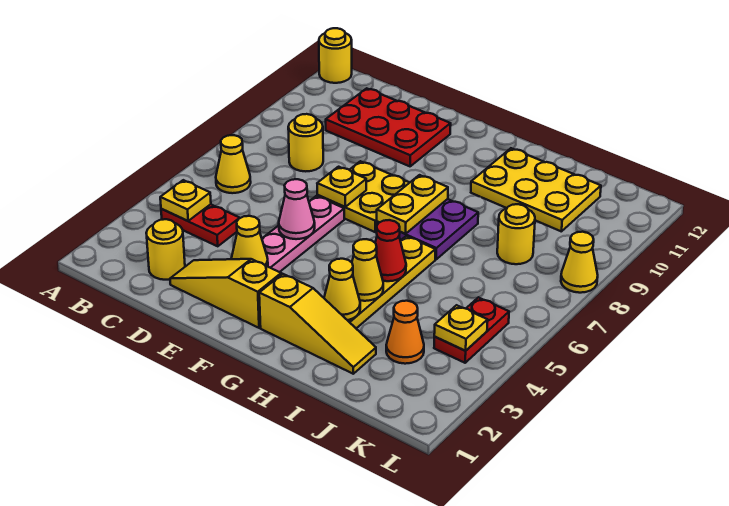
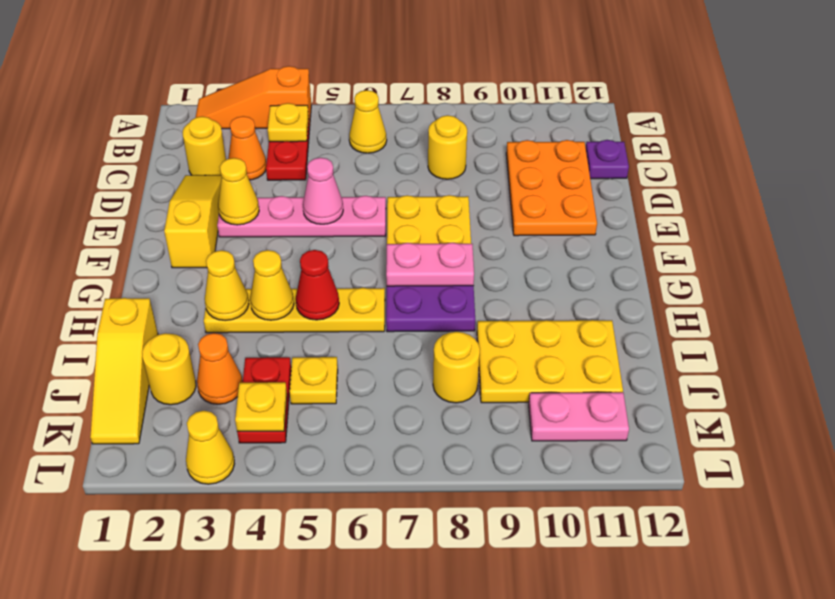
none -> orange 1x3 slope [196,66,311,129]
yellow 1x1 round brick [319,28,352,83] -> yellow 1x1 round brick moved to [142,333,196,405]
none -> orange 1x1 cone [228,116,266,180]
red 2x3 plate [326,88,451,166] -> orange 2x3 plate [506,140,597,236]
none -> purple 1x1 plate [586,140,629,179]
yellow 1x1 plate [317,167,366,207] -> yellow 1x1 plate moved to [290,357,338,404]
yellow 1x3 slope [259,274,376,374] -> yellow 1x3 slope moved to [90,298,158,444]
yellow 1x2 plate [377,175,448,234] -> pink 1x2 plate [386,243,474,286]
yellow 2x3 plate [471,148,601,232] -> yellow 2x3 plate turned to [477,320,623,403]
red 1x2 plate [434,297,509,363] -> red 1x2 plate turned to [237,357,291,443]
none -> pink 1x2 plate [529,392,629,441]
yellow 1x1 cone [561,232,598,293] -> yellow 1x1 cone moved to [186,411,234,484]

